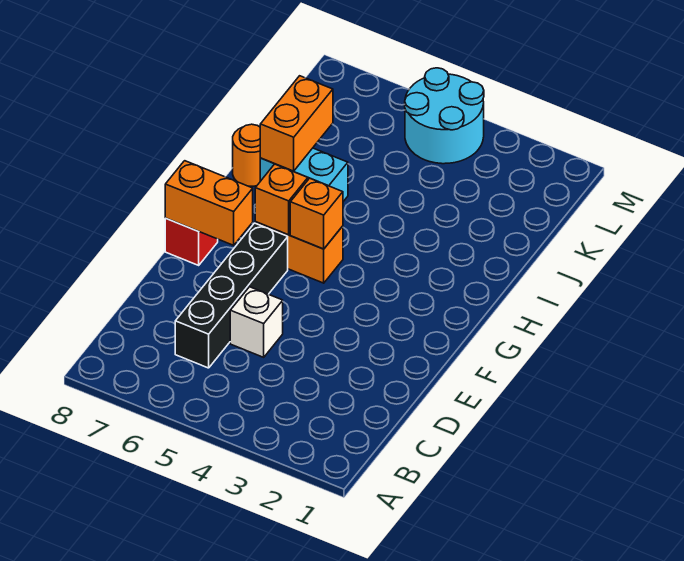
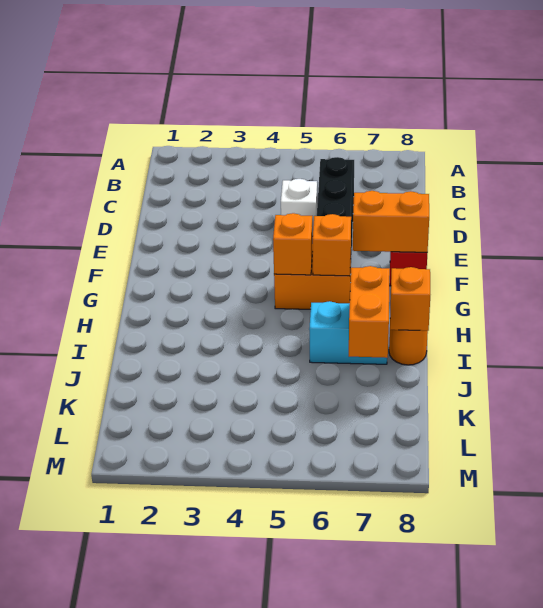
none -> orange 1x1 brick [390,267,430,331]
cyan 2x2 round brick [405,68,484,164] -> none

